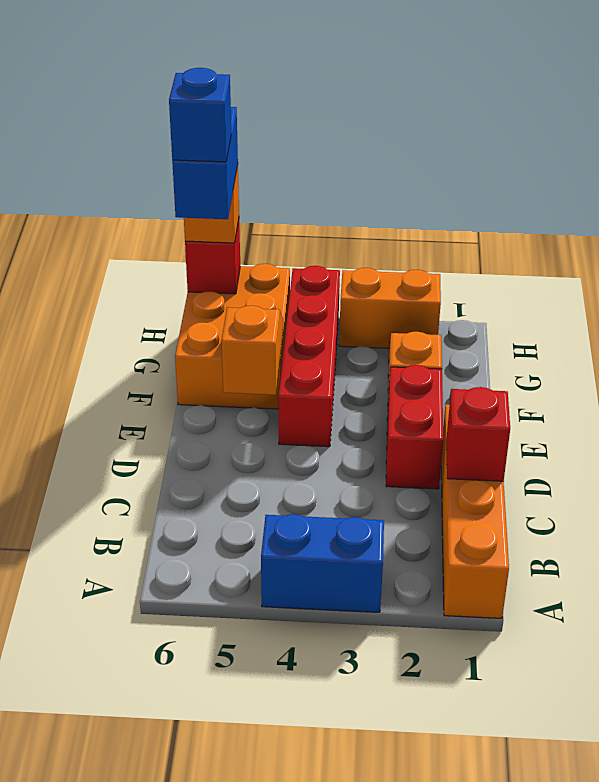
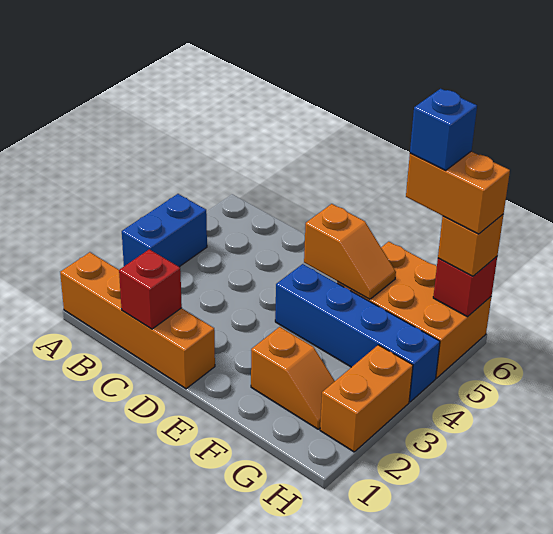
red 1x2 brick [386,365,443,489] -> none
red 1x4 brick [279,266,340,447] -> blue 1x4 brick [275,264,440,402]
blue 1x2 brick [172,107,238,219] -> orange 1x2 brick [406,151,510,234]

